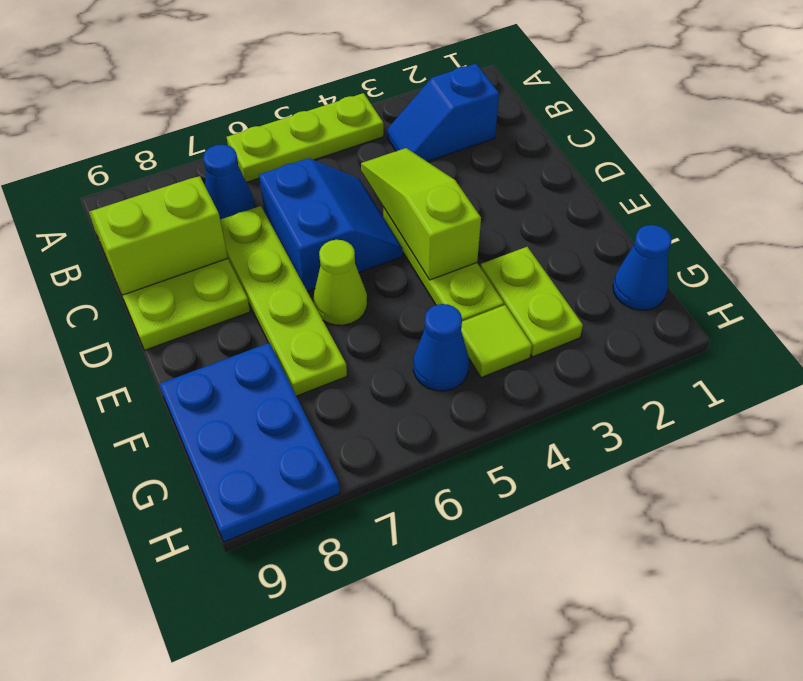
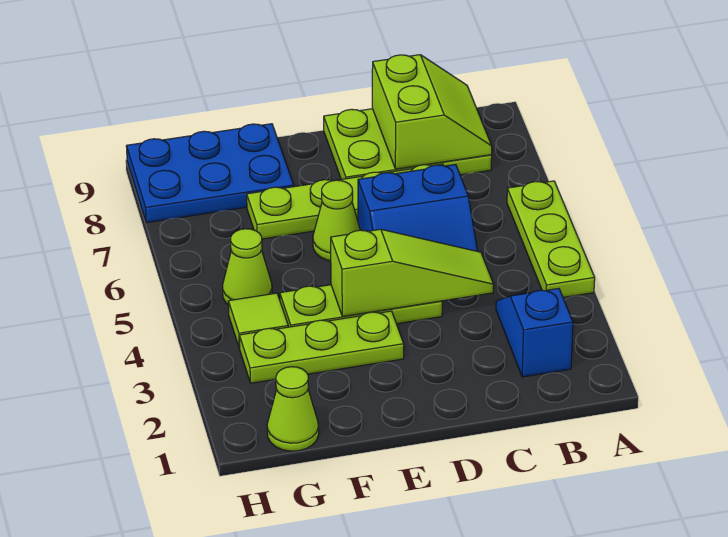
blue 1x1 cone [203,145,255,219] -> none
lime 1x2 plate [481,247,583,357] -> lime 1x3 plate [239,311,404,383]
blue 1x1 cone [613,225,672,310] -> lime 1x1 cone [267,367,319,451]
blue 1x1 cone [413,304,469,391] -> lime 1x1 cone [223,229,272,304]

